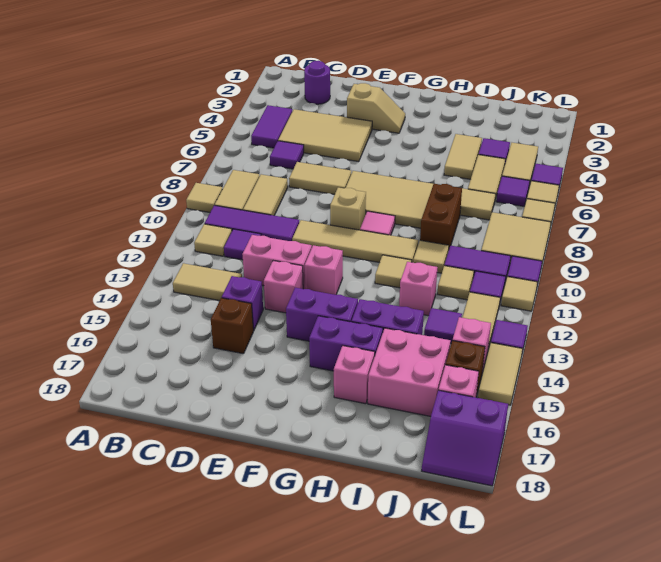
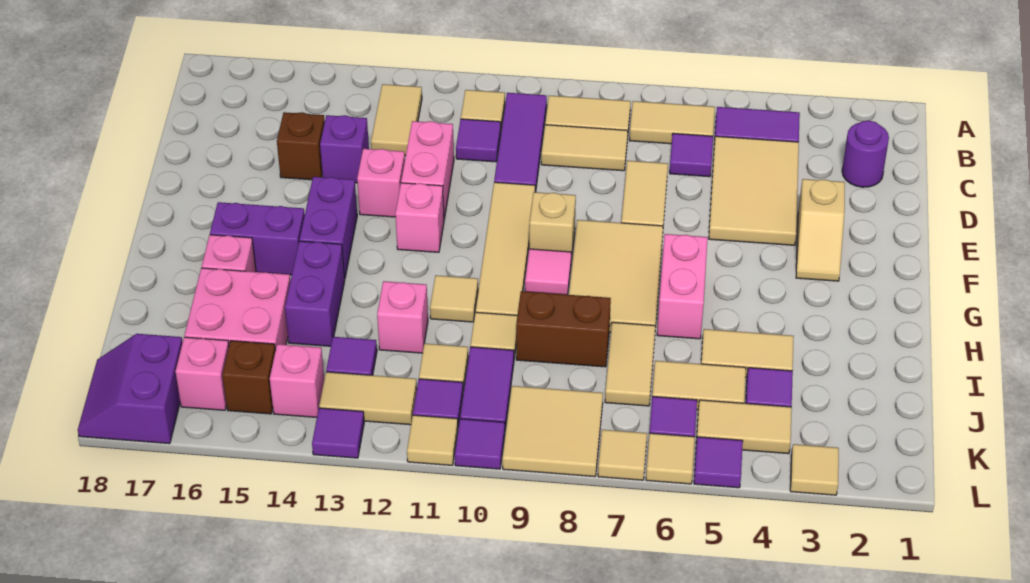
tan 1x1 tile [186,183,222,212] -> tan 1x1 tile moved to [790,444,839,495]
none -> pink 1x2 brick [657,234,708,339]
purple 1x2 brick [309,316,383,371] -> purple 1x2 brick turned to [210,202,305,275]
tan 1x2 tile [478,343,523,405] -> tan 1x2 tile moved to [629,101,715,144]

